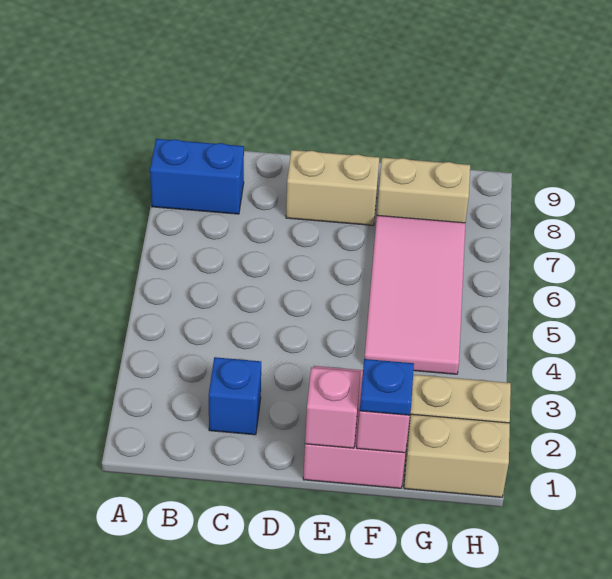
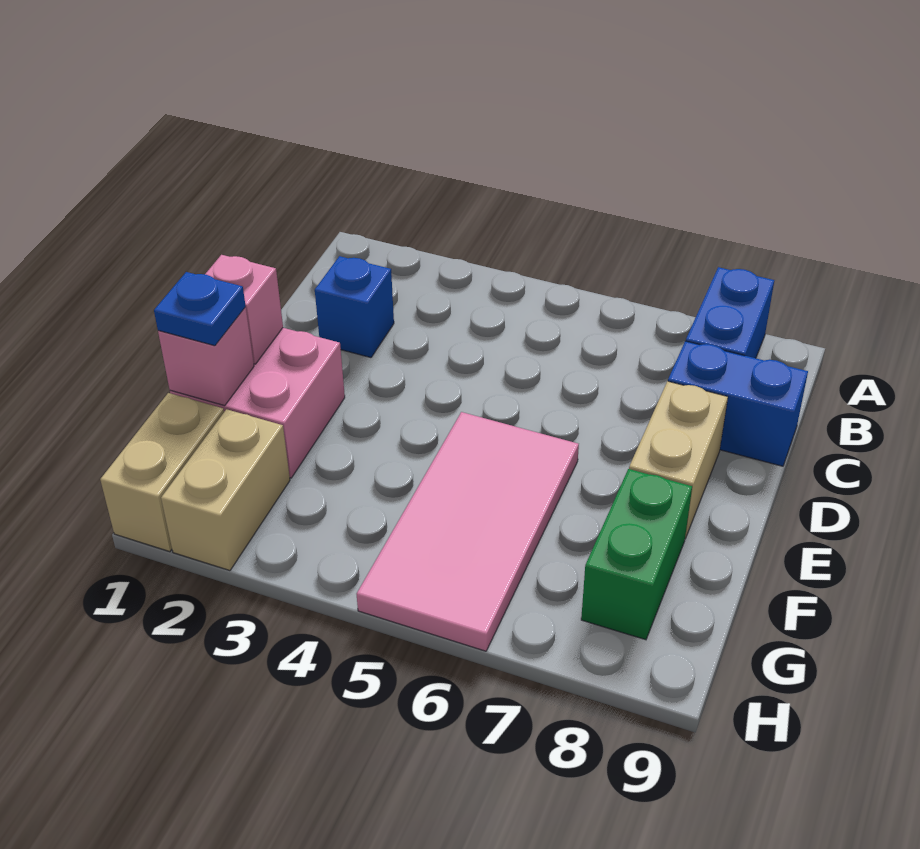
none -> blue 1x2 brick [668,341,808,466]
pink 2x4 tile [364,215,465,374] -> pink 2x4 tile turned to [357,412,579,651]
tan 1x2 brick [377,158,470,223] -> green 1x2 brick [581,469,692,640]

